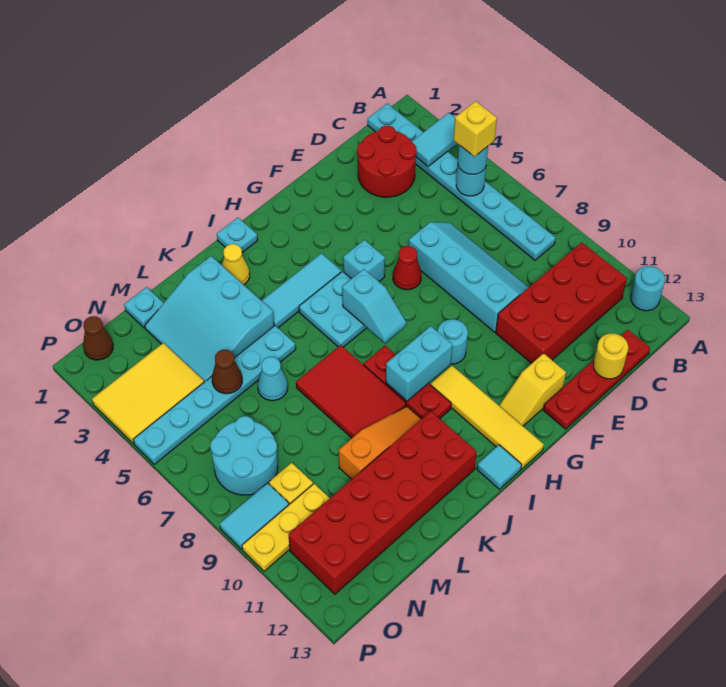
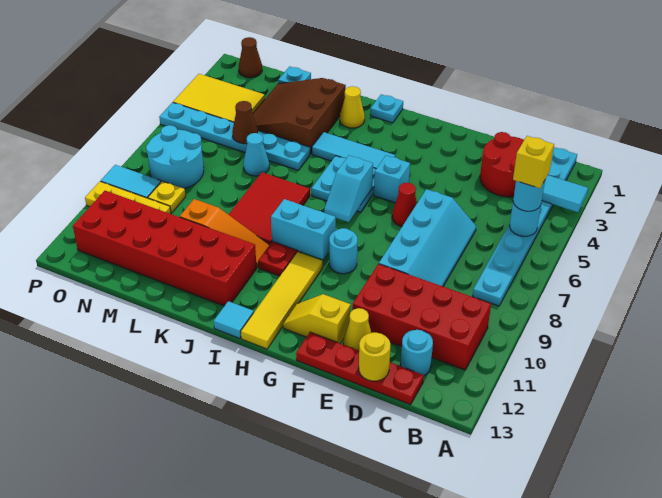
cyan 1x1 round brick [631,266,665,311] -> cyan 1x1 round brick moved to [401,330,433,376]
none -> yellow 1x1 cone [344,308,372,350]
cyan 3x3 slope [145,256,274,382] -> brown 3x3 slope [253,78,346,154]

